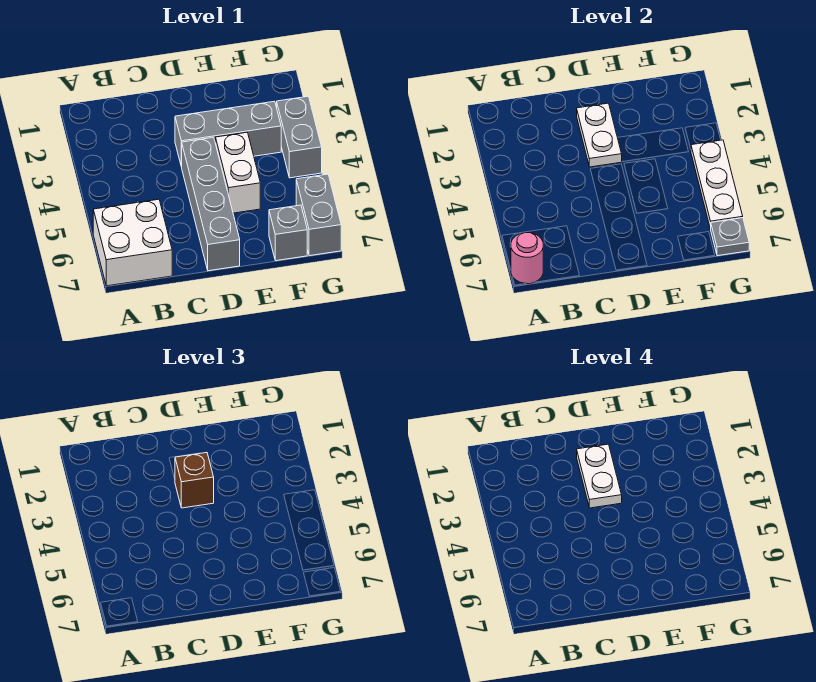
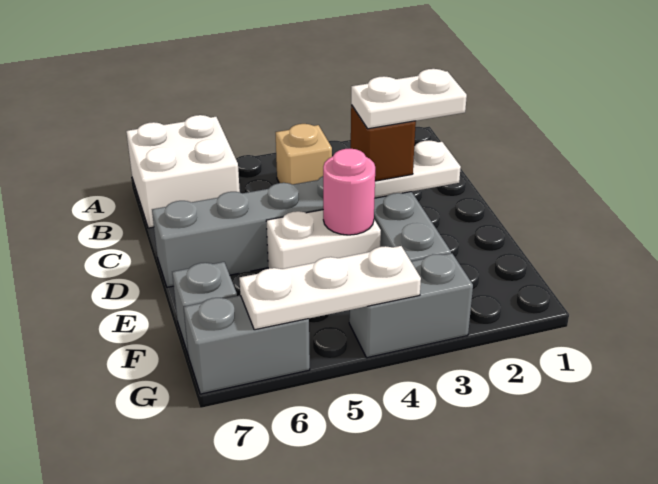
pink 1x1 round brick [511,233,543,284] -> pink 1x1 round brick moved to [323,148,375,235]
none -> tan 1x1 brick [276,124,332,184]
grey 1x1 plate [711,218,749,256] -> none

